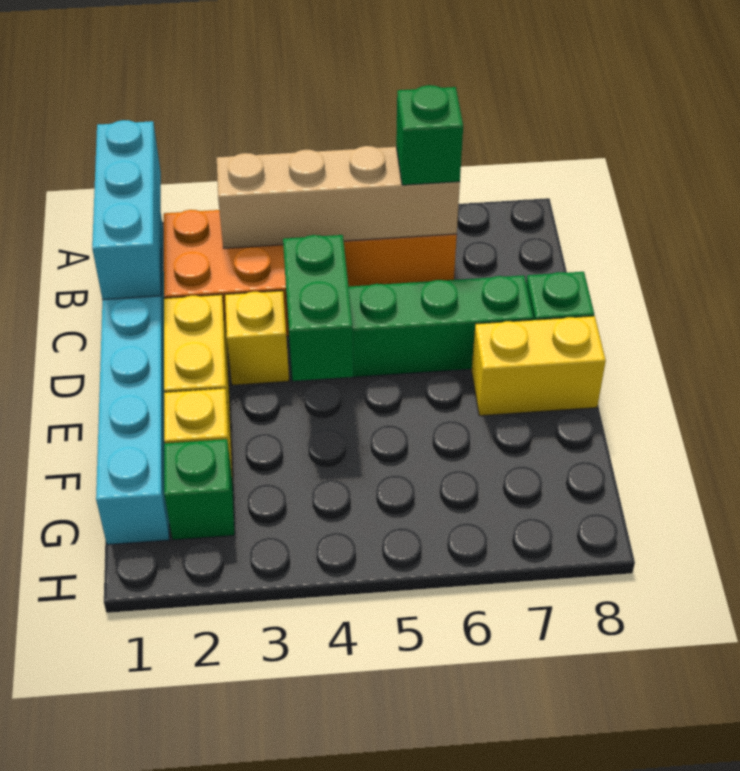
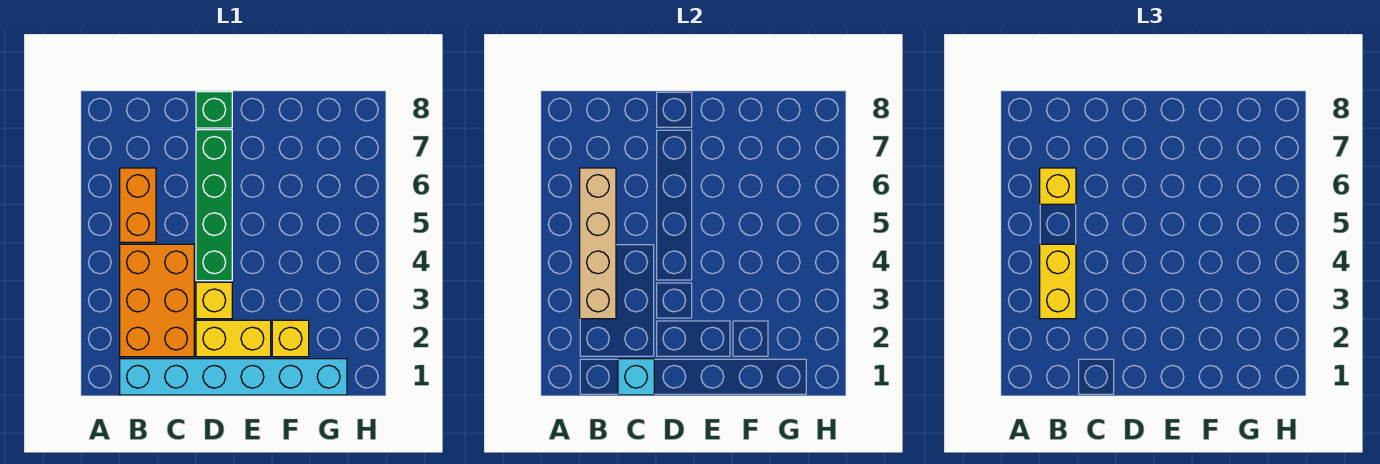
cyan 1x3 brick [92,120,161,300] -> cyan 1x1 brick [618,359,654,395]
green 1x1 brick [396,85,463,185] -> yellow 1x1 brick [1040,168,1076,204]
green 1x2 brick [283,235,353,381] -> none
yellow 1x2 brick [472,316,606,416] -> yellow 1x2 brick moved to [1040,244,1076,319]
green 1x1 brick [164,439,235,540] -> none

